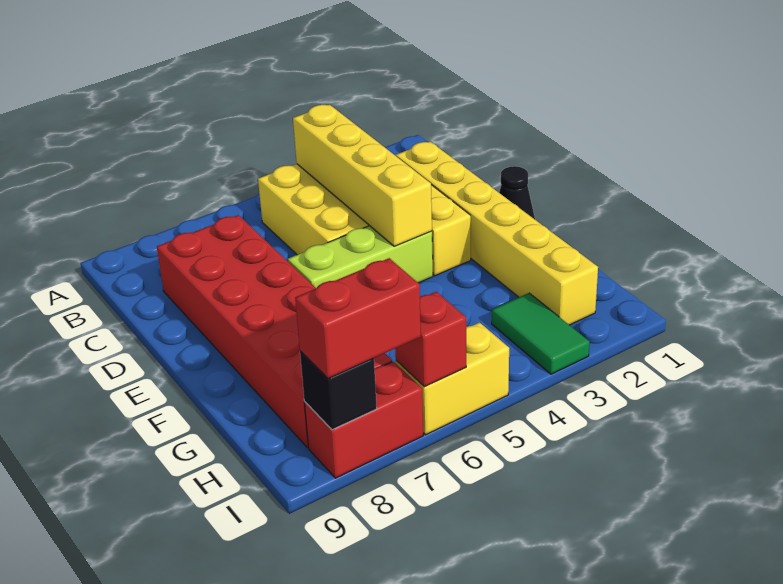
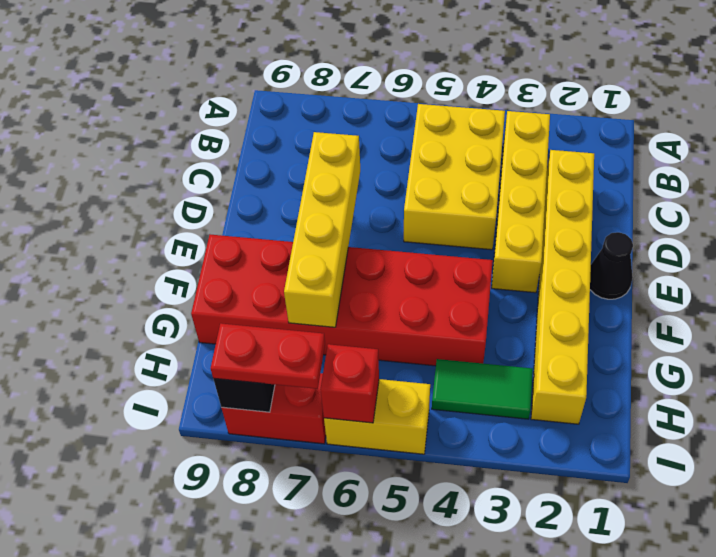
yellow 1x4 brick [293,105,432,246] -> yellow 1x4 brick moved to [284,132,360,327]
red 2x6 brick [157,215,392,448] -> red 2x6 brick turned to [191,235,493,366]
lime 1x3 brick [288,226,433,288] -> none
green 1x2 tile [492,293,590,374] -> green 1x2 tile turned to [432,359,533,419]
red 1x2 brick [295,258,421,379] -> red 1x2 plate [211,323,325,389]

